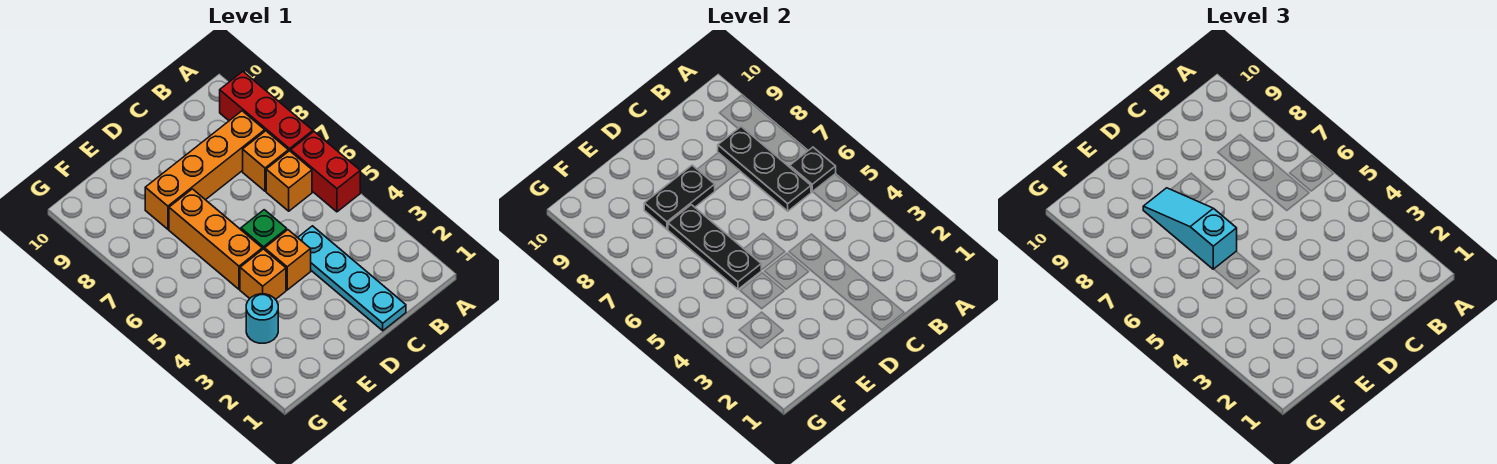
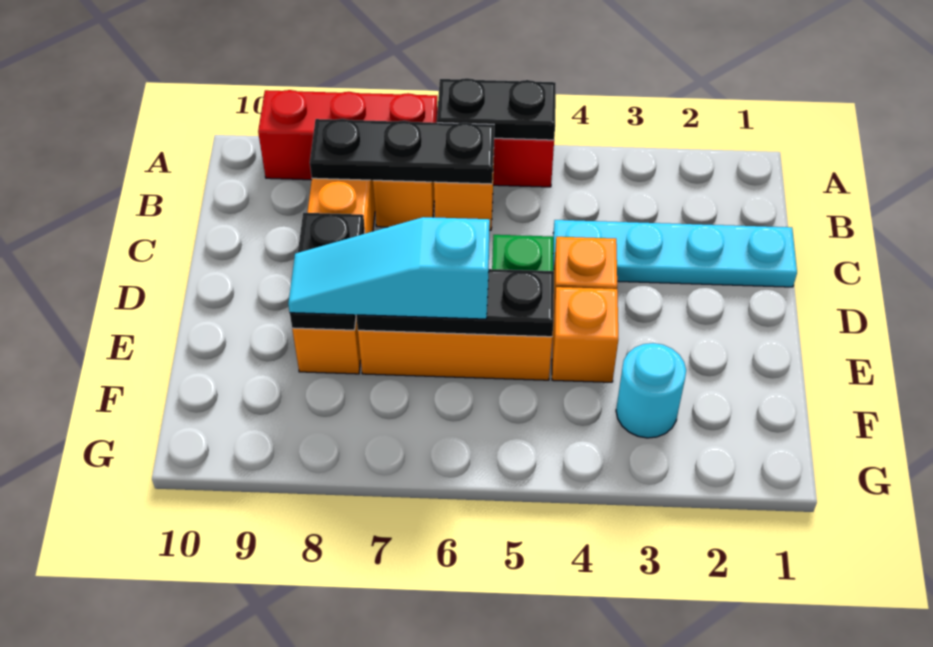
black 1x1 plate [790,147,836,192] -> black 1x2 plate [437,78,556,140]

